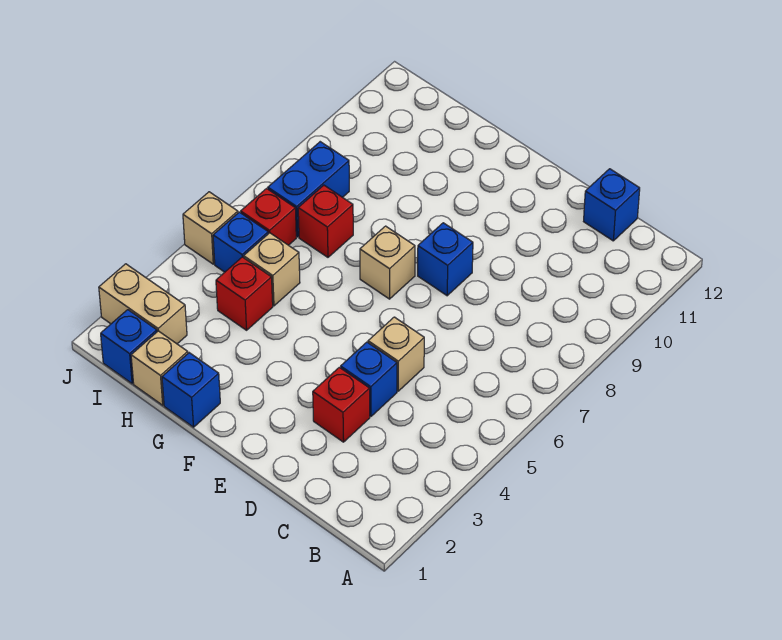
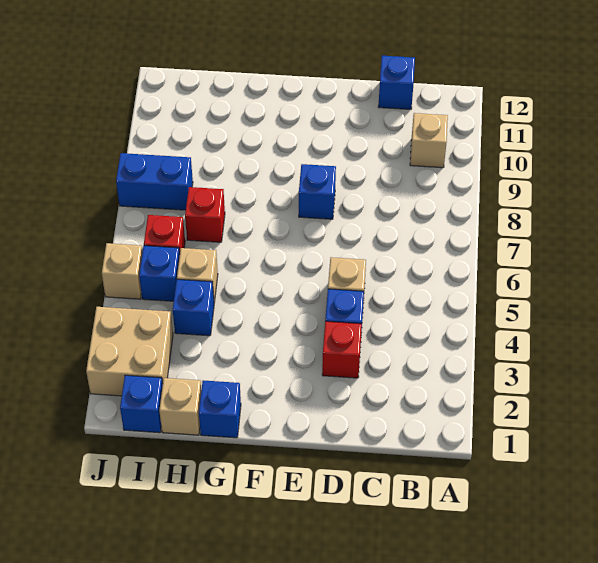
tan 1x1 brick [360,226,415,299] -> tan 1x1 brick moved to [410,113,448,168]
red 1x1 brick [216,257,273,330] -> blue 1x1 brick [173,279,214,336]
tan 1x2 brick [99,264,187,344] -> tan 2x2 brick [86,307,173,396]
blue 1x2 brick [268,142,349,237] -> blue 1x2 brick turned to [116,153,193,210]

